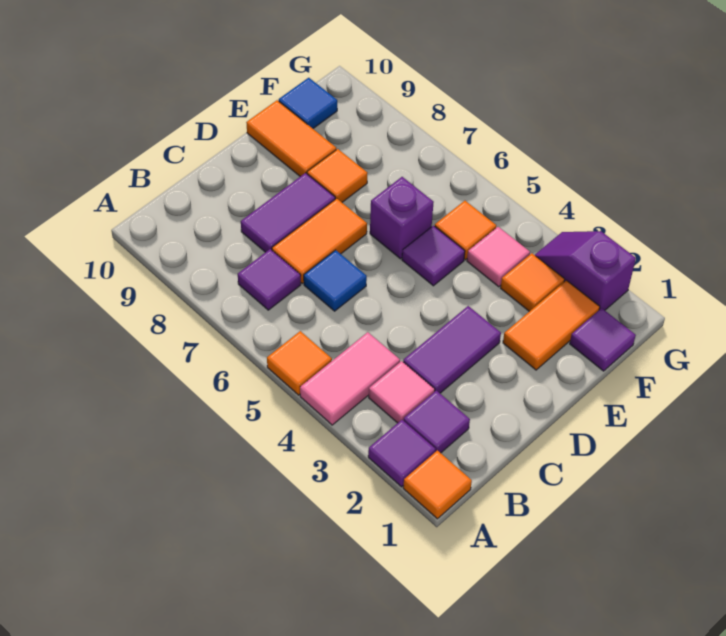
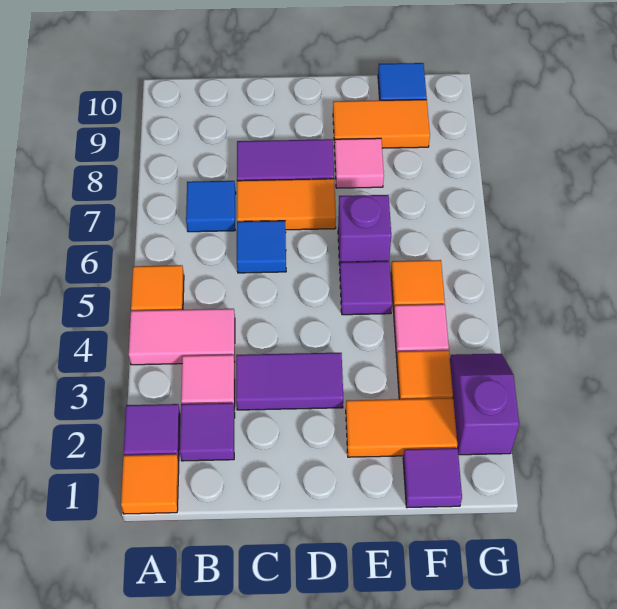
purple 1x1 tile [238,249,301,310] -> blue 1x1 tile [186,181,236,232]
orange 1x1 tile [307,149,367,202] -> pink 1x1 tile [335,138,384,188]
orange 1x2 tile [246,100,336,177] -> orange 1x2 tile turned to [333,100,430,148]

